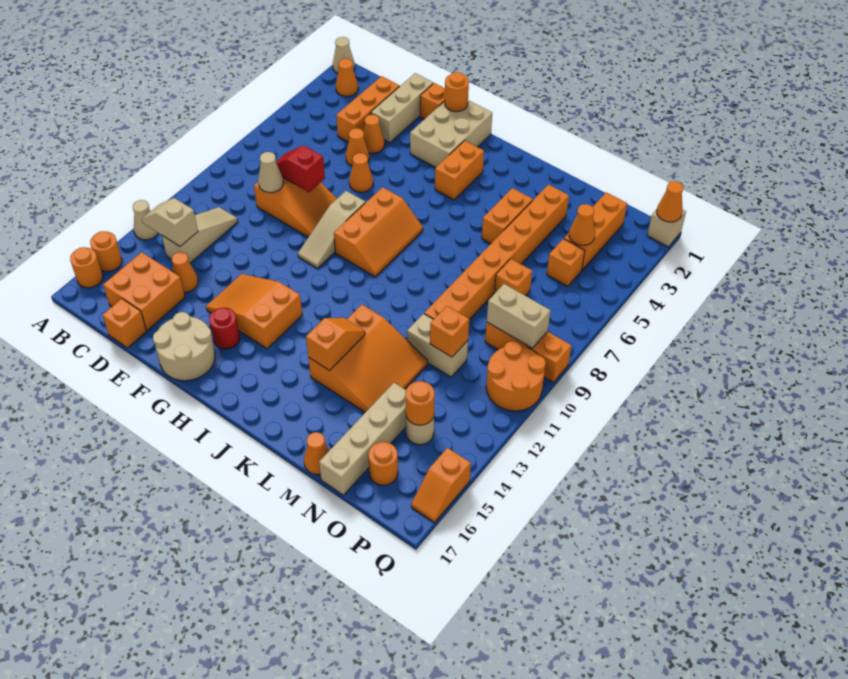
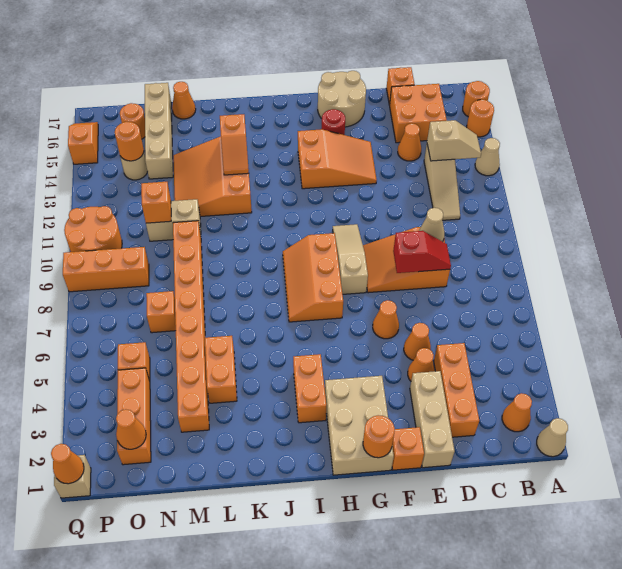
orange 1x1 cone [569,204,595,245] -> orange 1x1 cone moved to [116,409,146,449]
tan 1x2 brick [487,284,551,348] -> none

